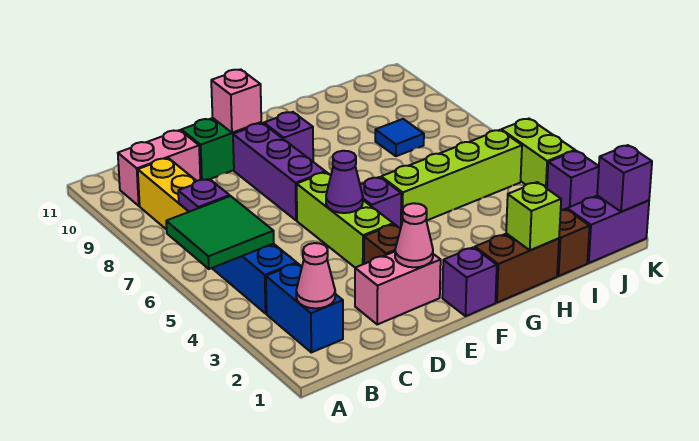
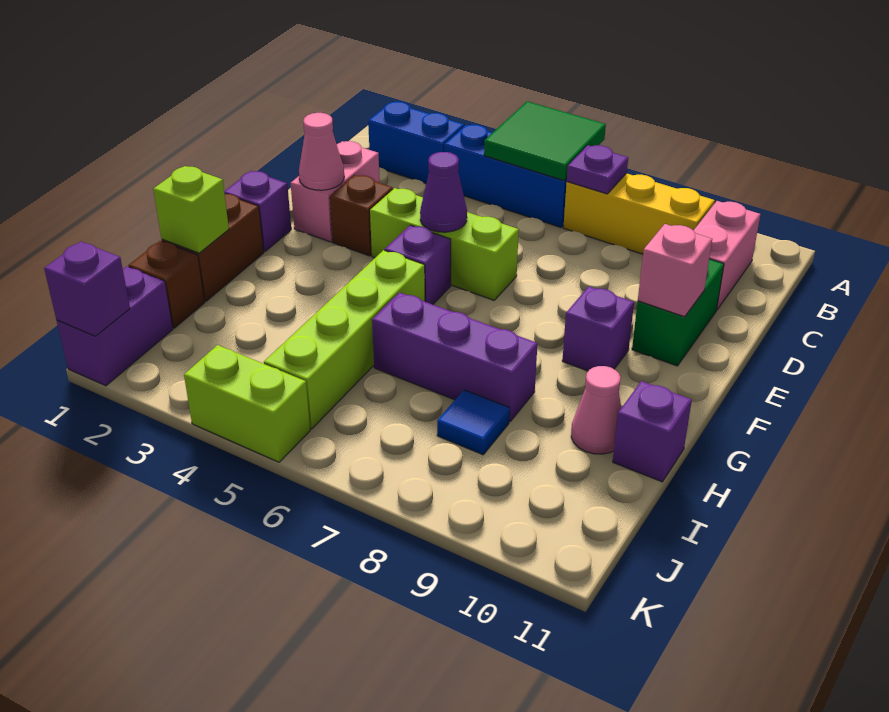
pink 1x1 cone [296,243,335,308] -> pink 1x1 cone moved to [571,366,621,454]
purple 1x3 brick [233,123,325,220] -> purple 1x3 brick moved to [372,292,537,422]
purple 1x1 brick [547,151,599,210] -> purple 1x1 brick moved to [613,381,692,482]

